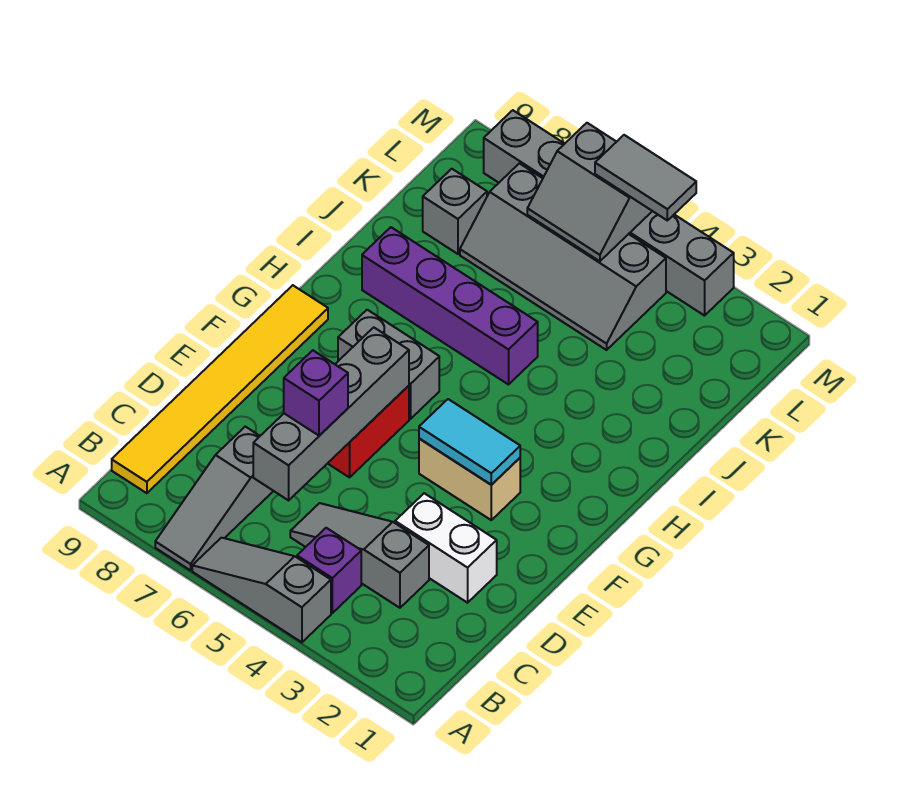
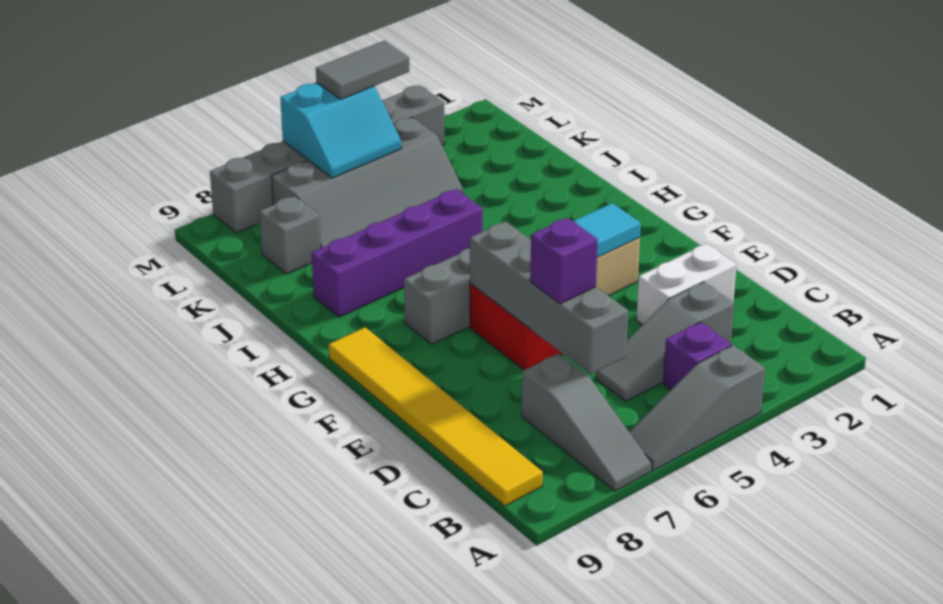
grey 2x2 slope [527,123,652,261] -> cyan 2x2 slope [280,82,402,178]

